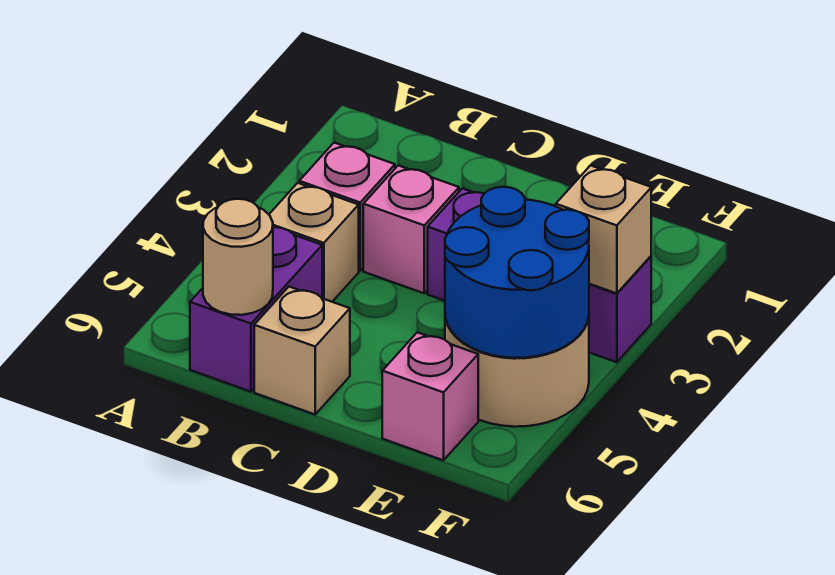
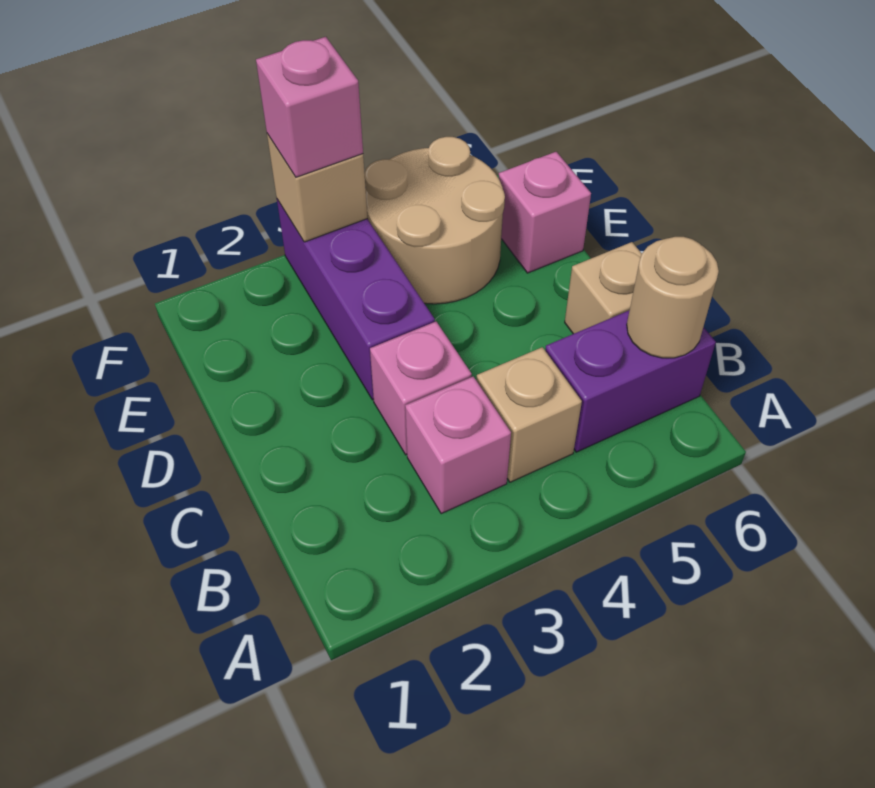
blue 2x2 round brick [445,187,589,358] -> none
none -> pink 1x1 brick [256,37,363,177]

